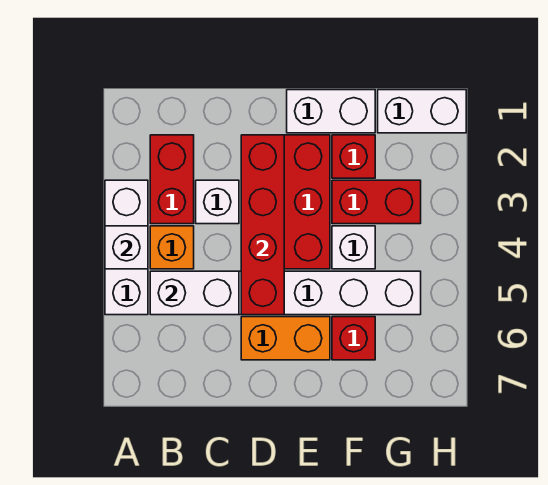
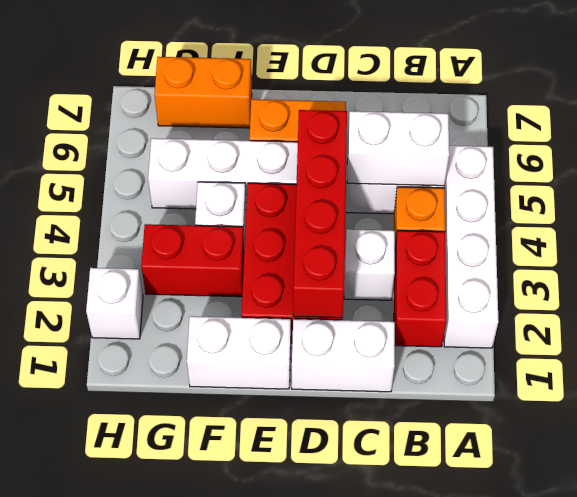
white 1x3 brick [105,180,148,315] -> white 1x4 brick [444,146,498,348]
white 1x1 brick [105,226,148,269] -> white 1x1 brick moved to [86,268,143,339]
red 1x1 brick [332,135,375,178] -> none
red 1x1 brick [332,317,375,360] -> none
none -> orange 1x2 brick [154,57,252,128]
white 1x2 brick [378,90,466,133] -> white 1x2 brick moved to [292,319,395,392]

